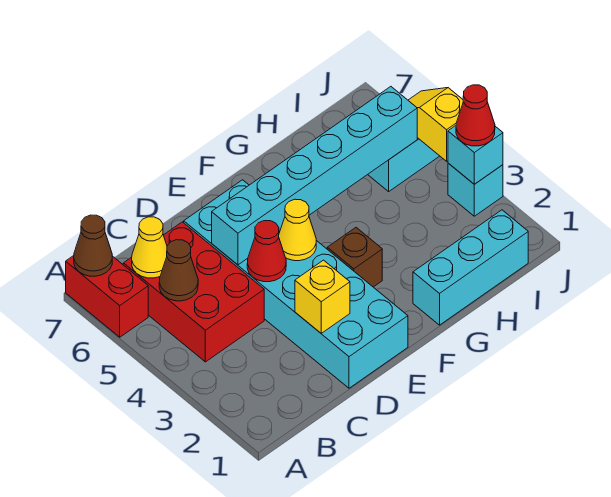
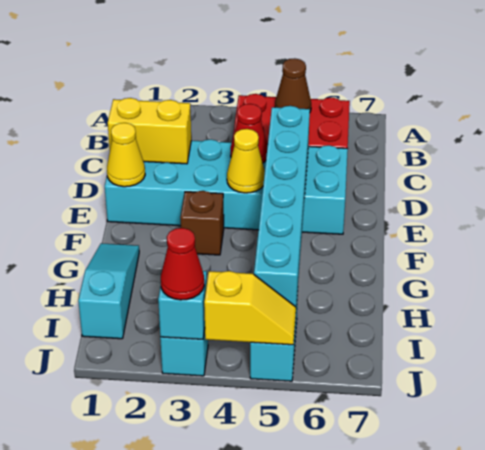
red 1x2 brick [66,256,148,337] -> none
brown 1x1 cone [74,215,112,276] -> none
yellow 1x1 cone [132,217,167,278] -> yellow 1x1 cone moved to [107,123,145,187]
yellow 1x1 brick [295,260,350,333] -> yellow 1x2 brick [108,98,191,164]
cyan 1x3 brick [413,210,528,325] -> cyan 1x3 slope [78,243,139,339]

